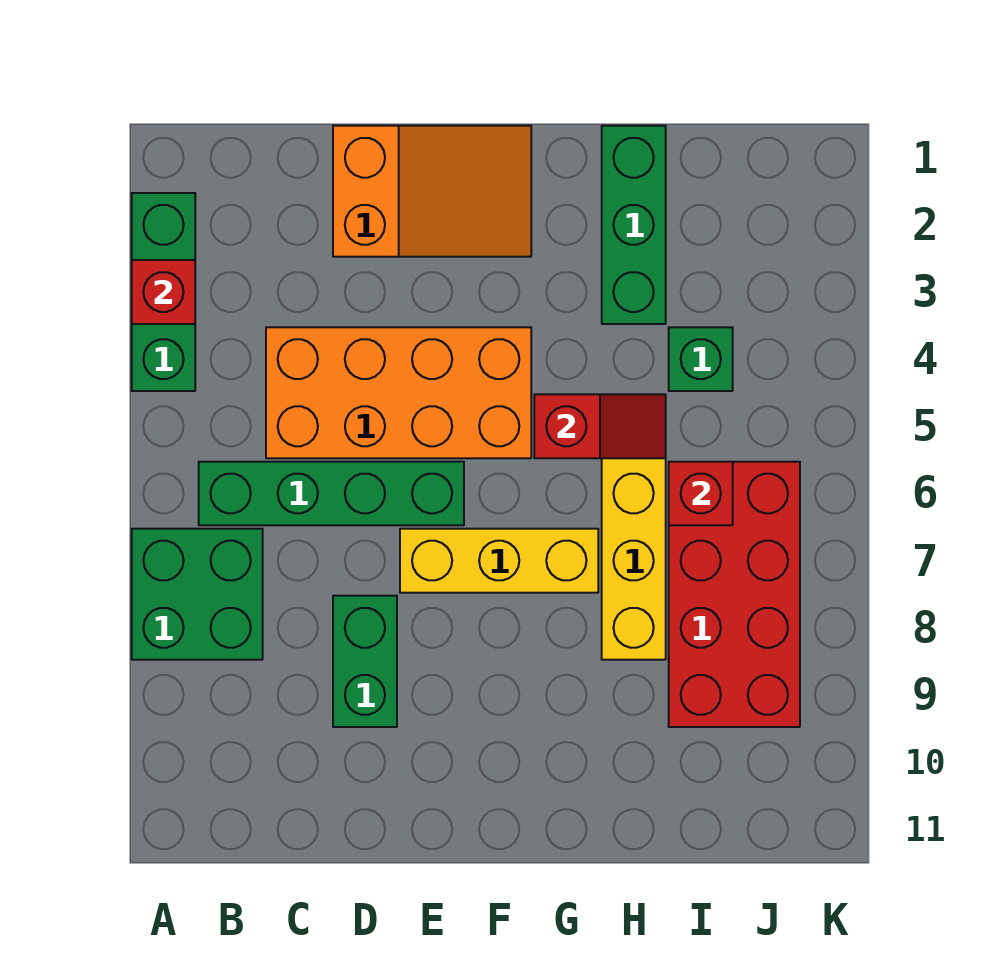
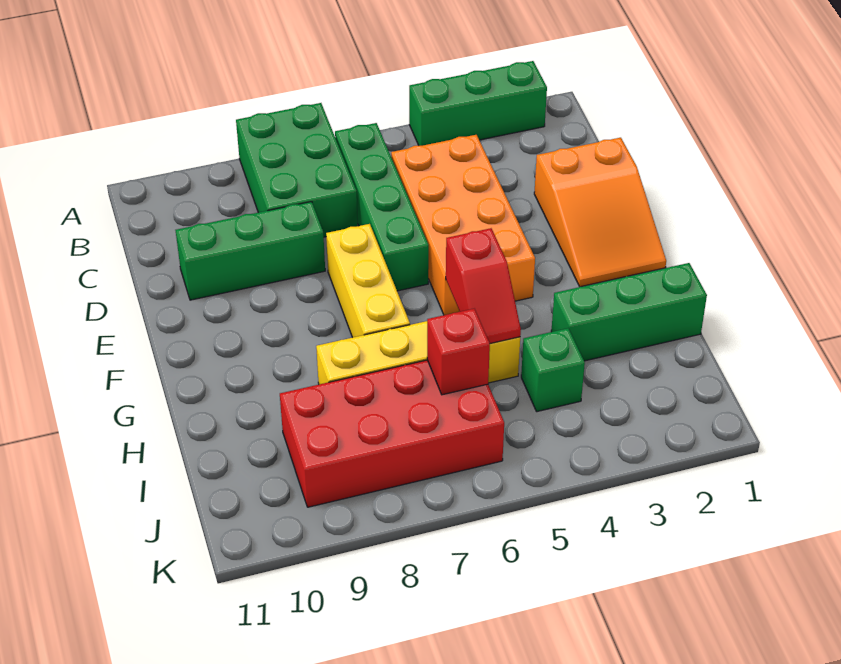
red 1x1 brick [132,260,195,324] -> none
green 2x2 brick [132,529,263,660] -> green 2x3 brick [236,103,358,237]
green 1x2 brick [333,596,397,727] -> green 1x3 brick [176,202,325,300]

